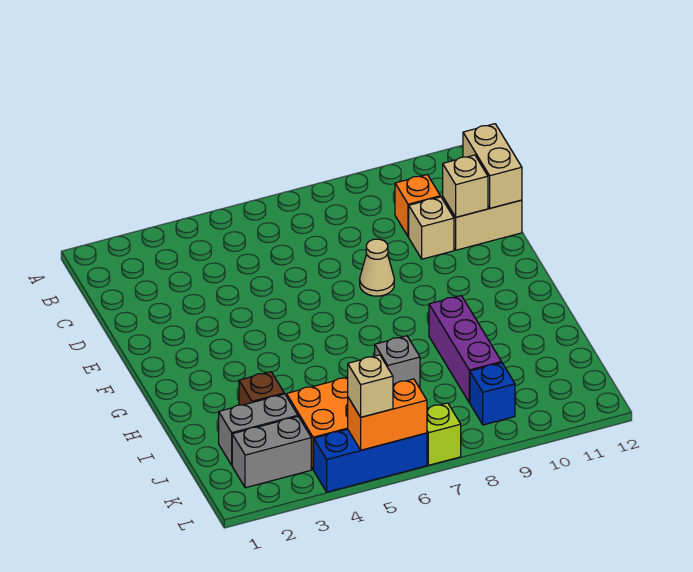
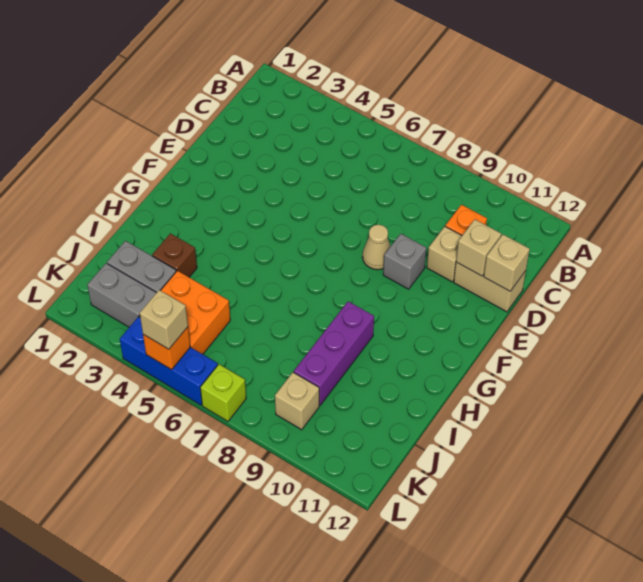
tan 1x2 brick [463,124,522,208] -> tan 1x1 brick [484,235,530,291]
grey 1x1 brick [375,336,420,388] -> grey 1x1 brick moved to [383,234,426,289]
blue 1x1 brick [470,363,515,425] -> tan 1x1 brick [275,372,319,430]
orange 1x2 brick [348,379,427,450] -> orange 1x1 brick [143,327,190,370]

